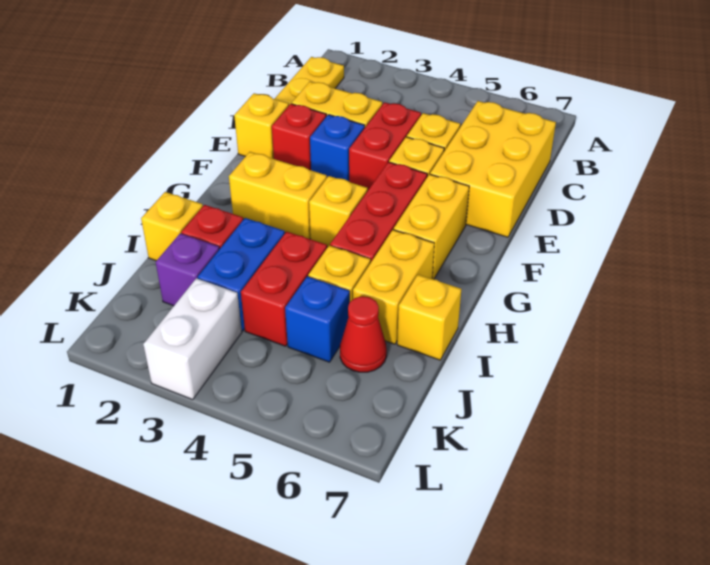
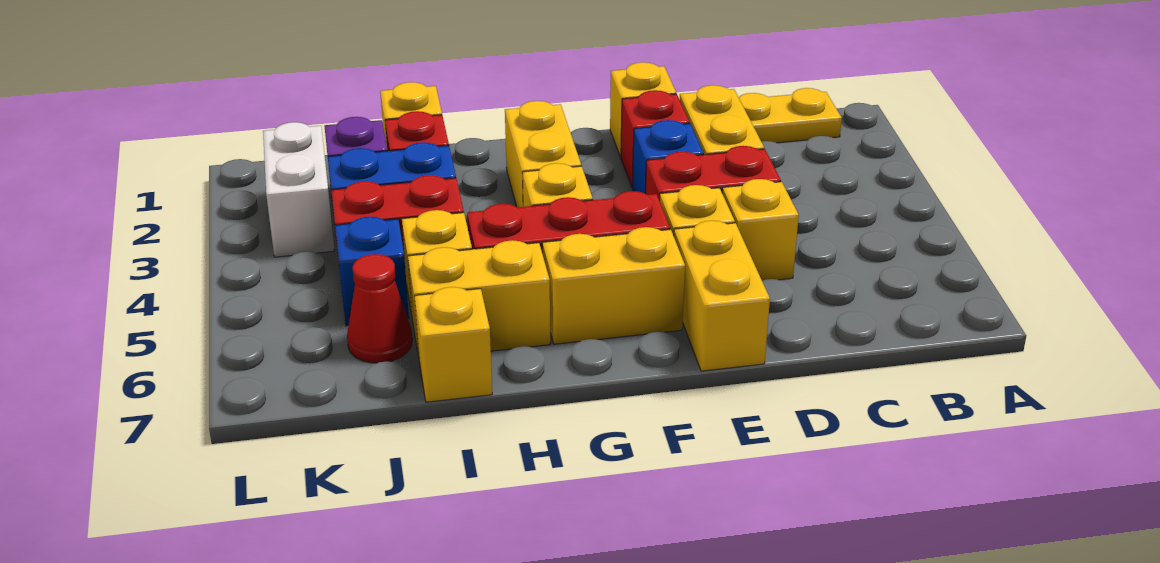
yellow 2x3 brick [430,101,556,237] -> yellow 1x2 brick [674,221,770,371]
white 1x2 brick [143,278,242,400] -> white 1x2 brick turned to [263,122,335,257]

